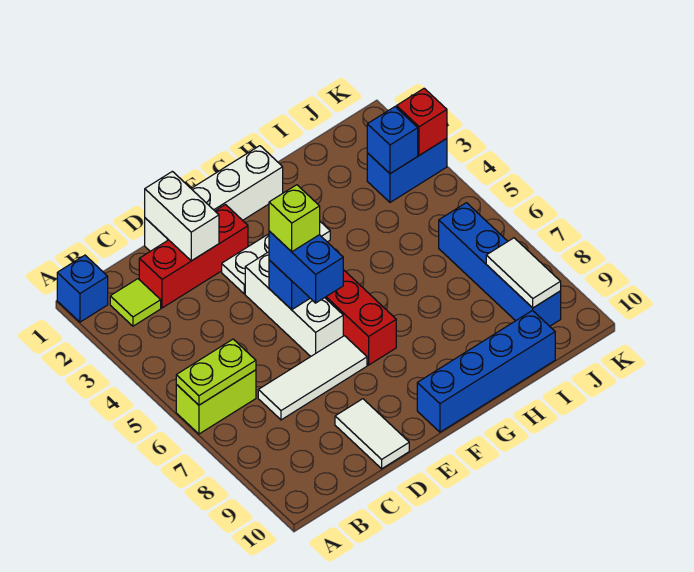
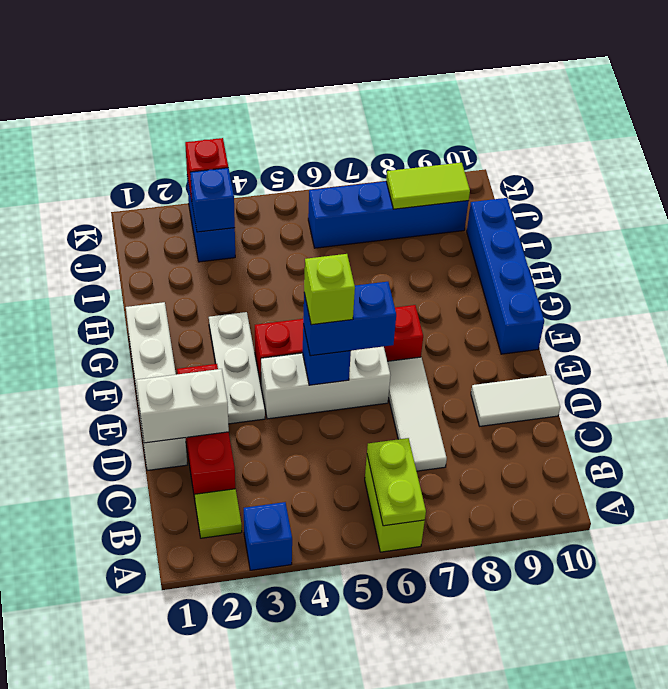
blue 1x1 brick [57,255,108,322] -> blue 1x1 brick moved to [244,502,292,570]
white 1x2 tile [486,238,561,308] -> lime 1x2 tile [386,163,470,209]

